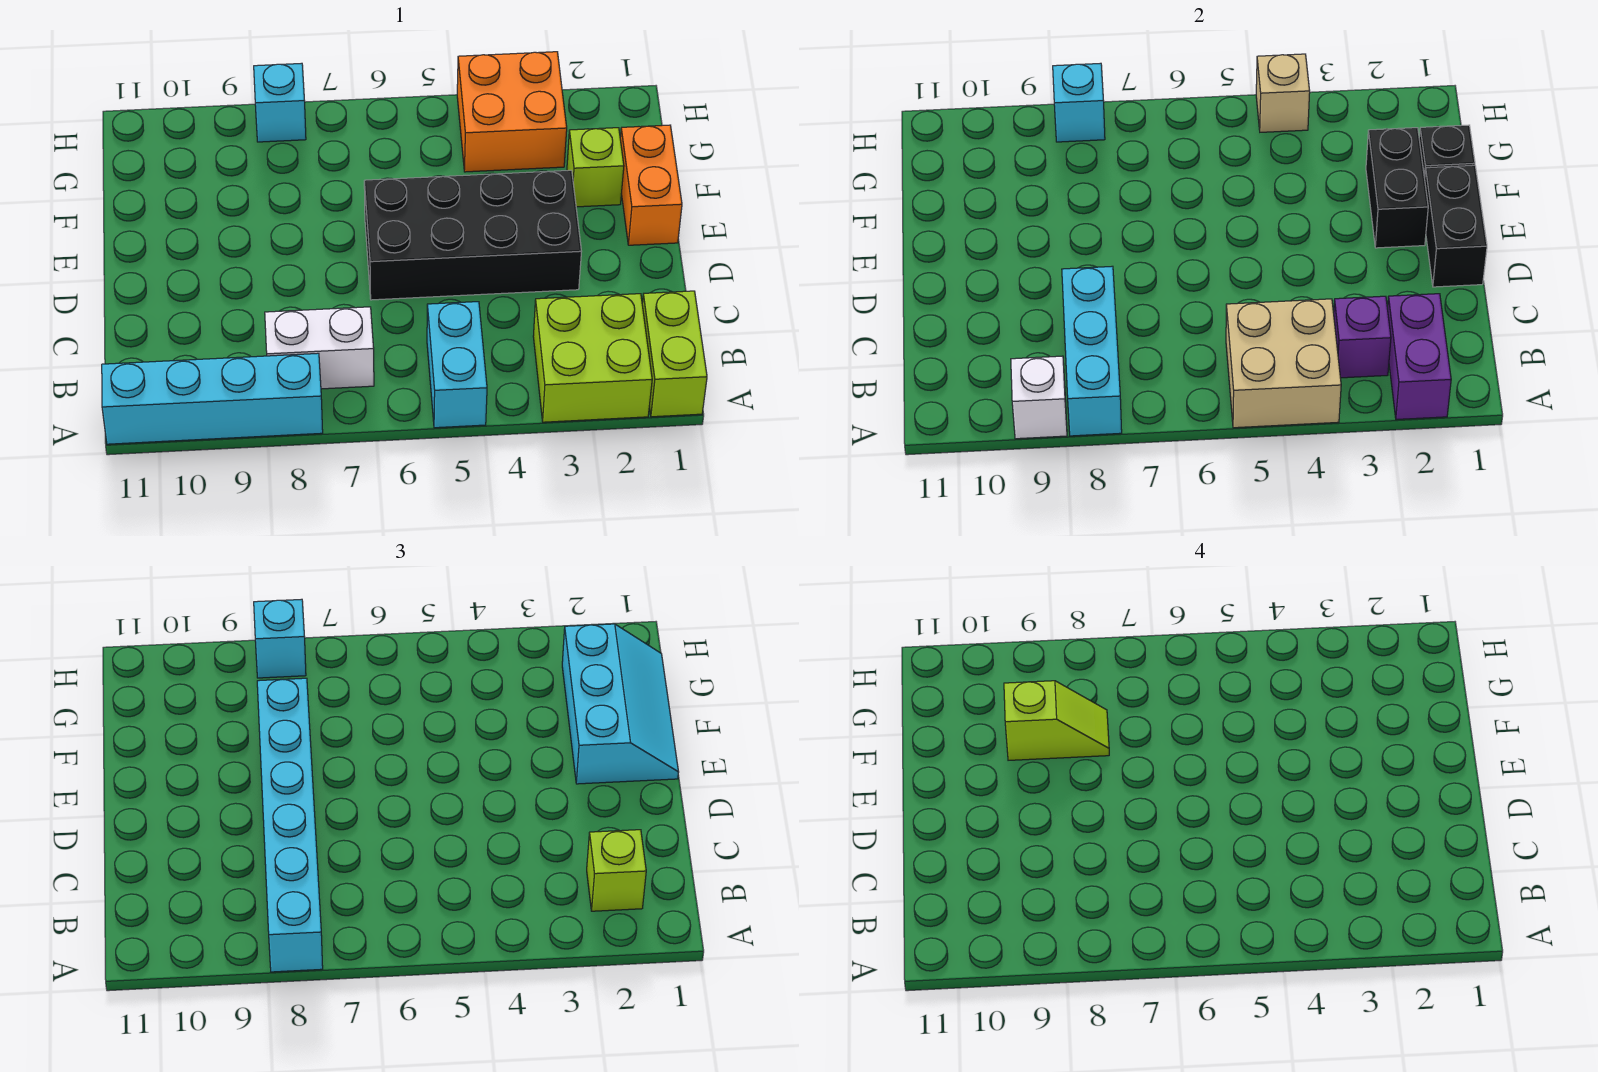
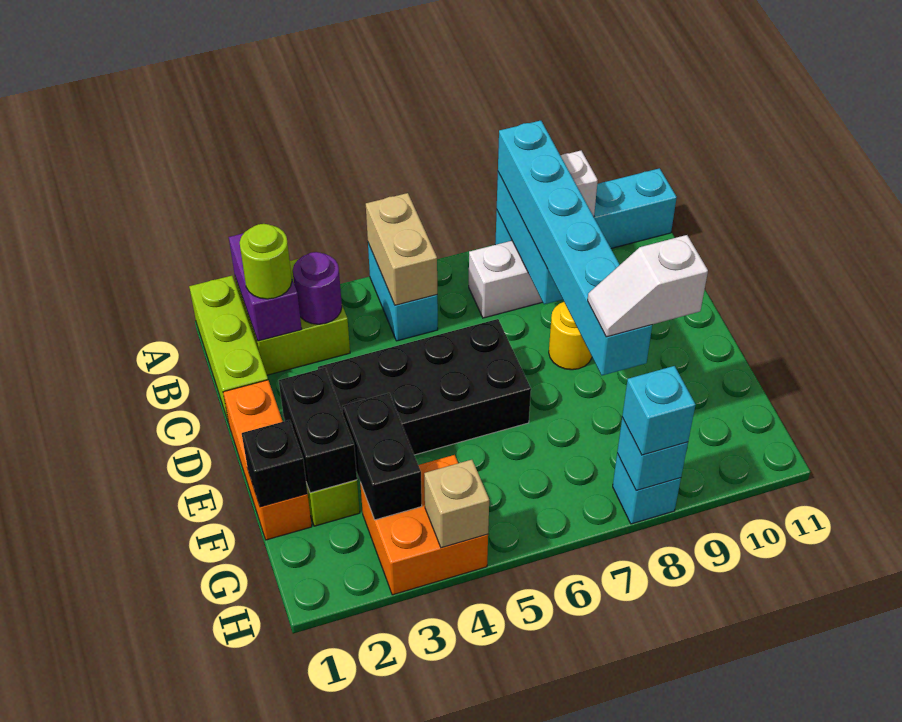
lime 1x2 brick [642,291,707,417] -> lime 1x3 brick [189,276,268,423]
tan 2x2 brick [1226,299,1341,428] -> tan 1x2 brick [366,193,437,305]
lime 1x1 brick [587,830,646,911] -> lime 1x1 round brick [240,224,292,299]
purple 1x1 brick [1334,296,1391,378] -> purple 1x1 round brick [293,252,342,324]
black 1x2 brick [1425,165,1487,287] -> black 1x2 brick moved to [342,393,422,520]
none -> yellow 1x1 round brick [549,302,592,370]
orange 1x2 brick [620,125,682,245] -> orange 1x3 brick [223,380,312,540]
cyan 2x3 slope [562,624,679,784] -> none
lime 1x2 slope [1004,681,1109,760] -> white 1x2 slope [588,235,708,337]

